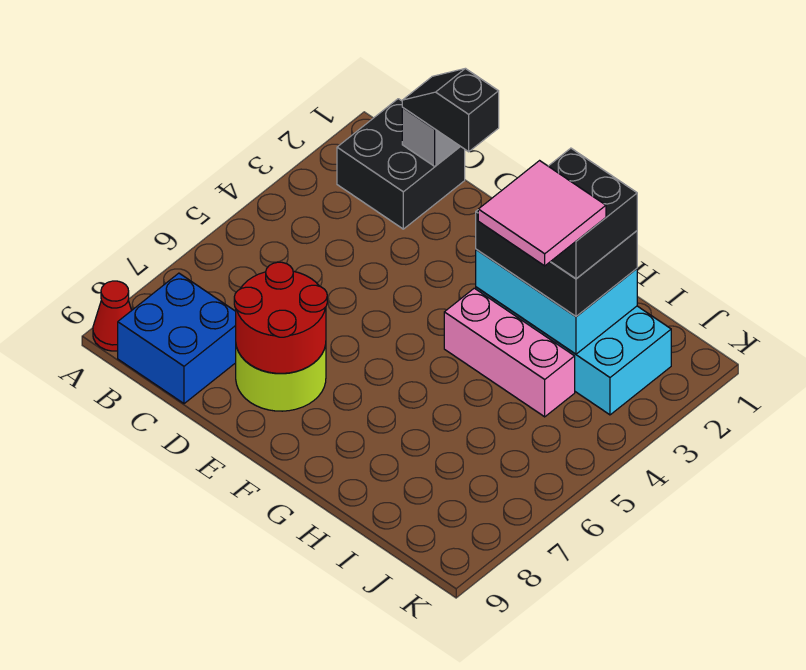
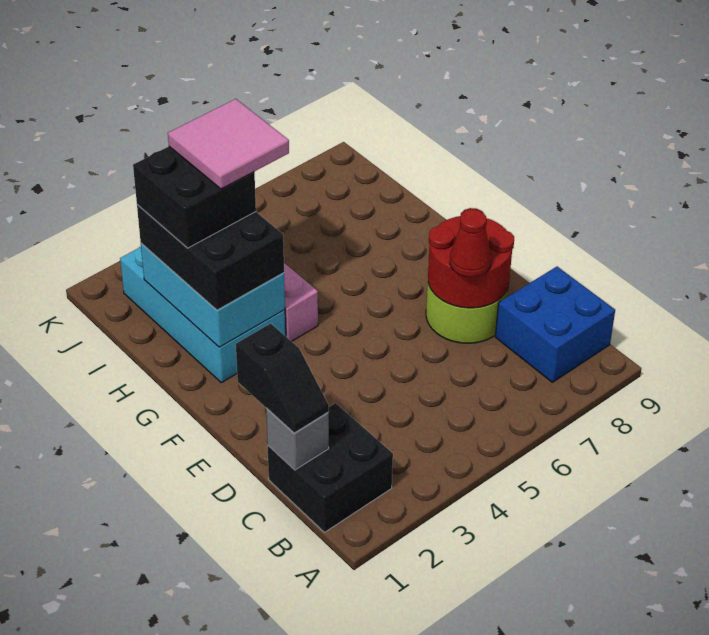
red 1x1 cone [93,281,132,351] -> red 1x1 cone moved to [450,210,491,277]

